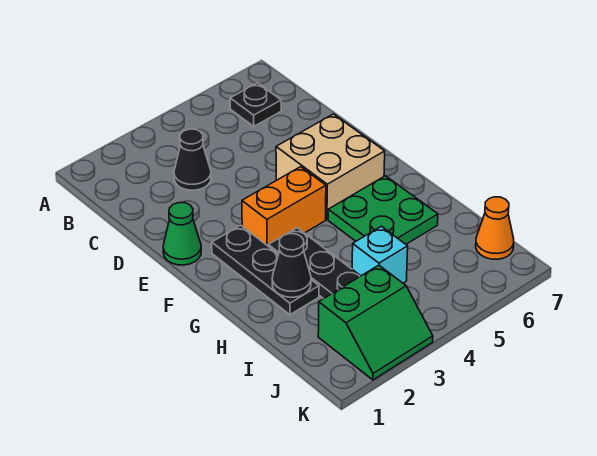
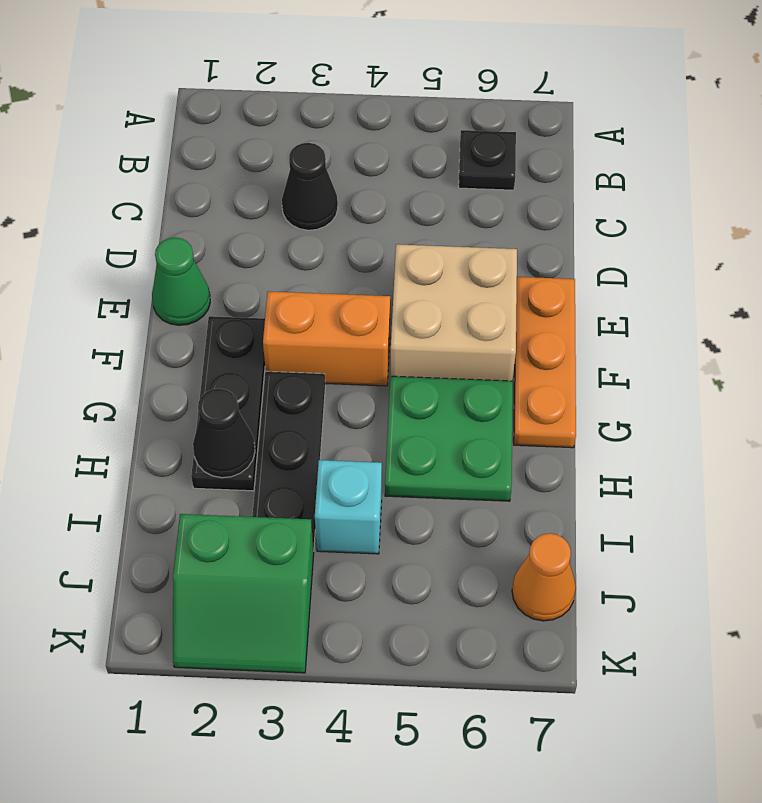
none -> orange 1x3 plate [514,277,576,448]

